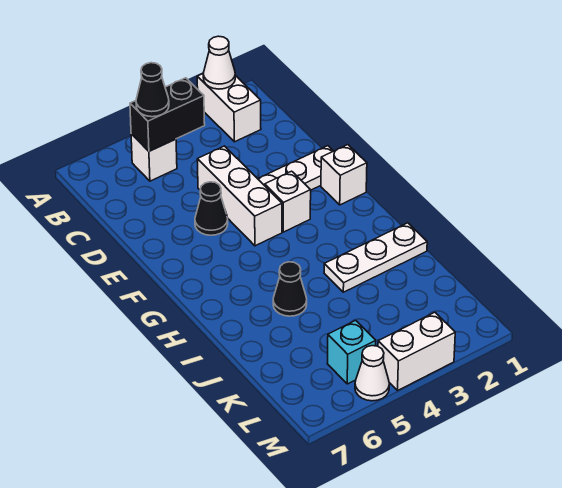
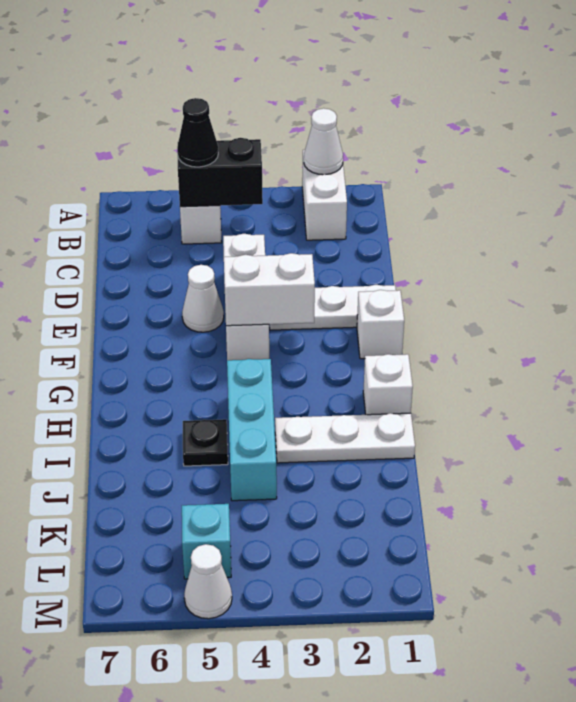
black 1x1 cone [195,182,228,235] -> white 1x1 cone [182,265,224,332]
white 1x1 brick [265,171,311,232] -> white 1x1 brick moved to [363,354,413,415]
none -> cyan 1x3 brick [227,359,277,501]
black 1x1 cone [273,262,307,316] -> black 1x1 plate [183,419,228,466]
white 1x2 brick [378,312,455,390] -> white 1x2 brick moved to [224,253,315,326]

